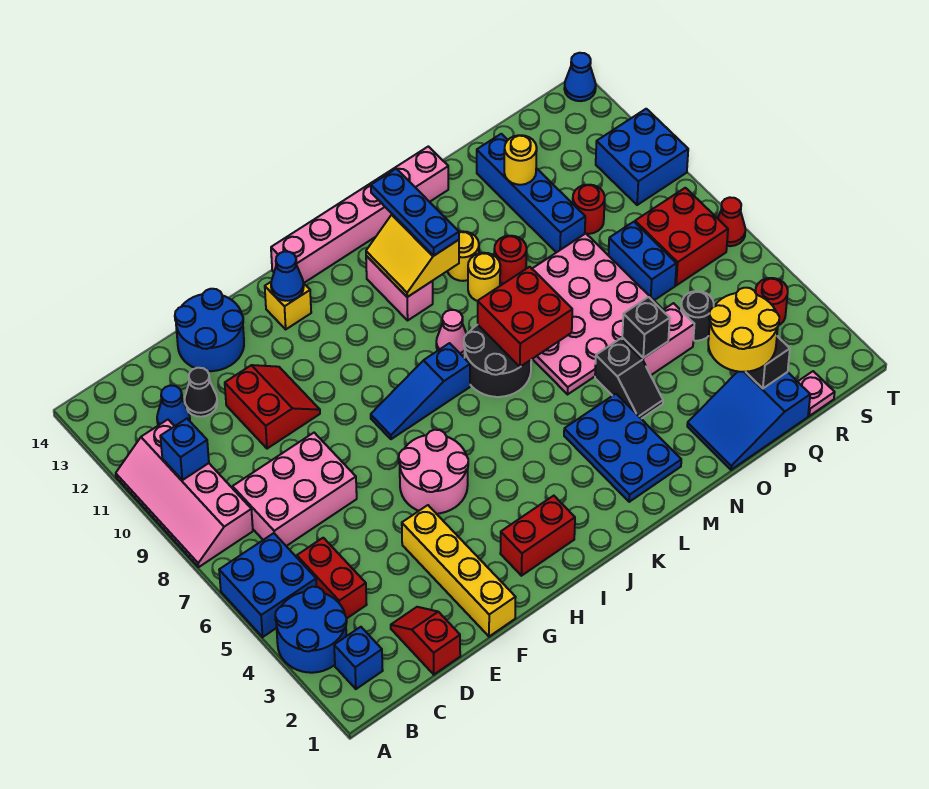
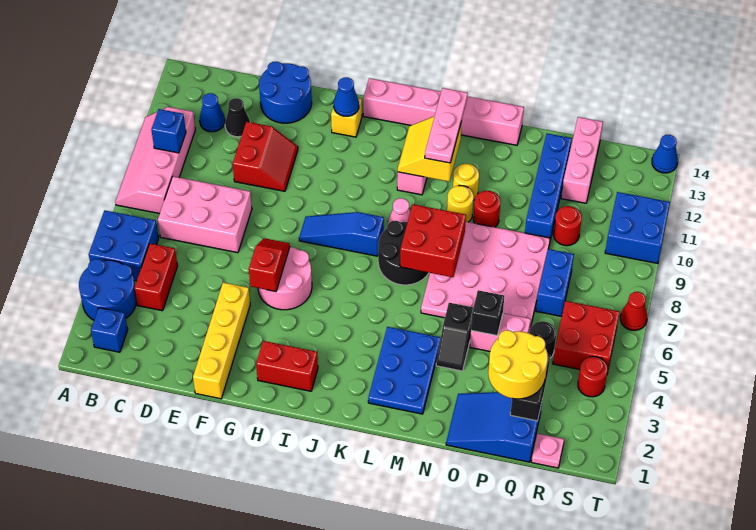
red 1x2 slope [391,607,460,675] -> red 1x2 slope moved to [249,238,290,292]
blue 1x3 plate [371,169,459,255] -> pink 1x3 plate [425,88,468,163]
yellow 1x1 round brick [504,135,537,185] -> none
none -> pink 1x3 brick [561,117,603,203]
red 2x2 brick [635,188,728,285] -> red 2x2 brick moved to [553,301,619,373]

